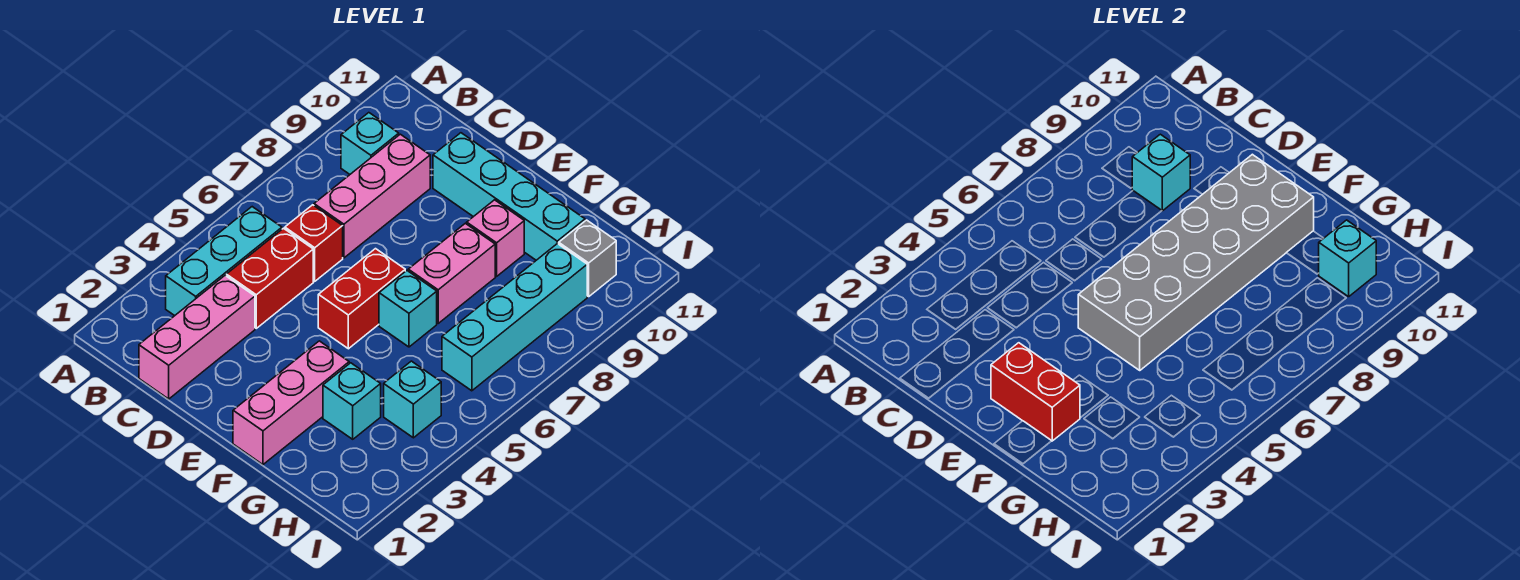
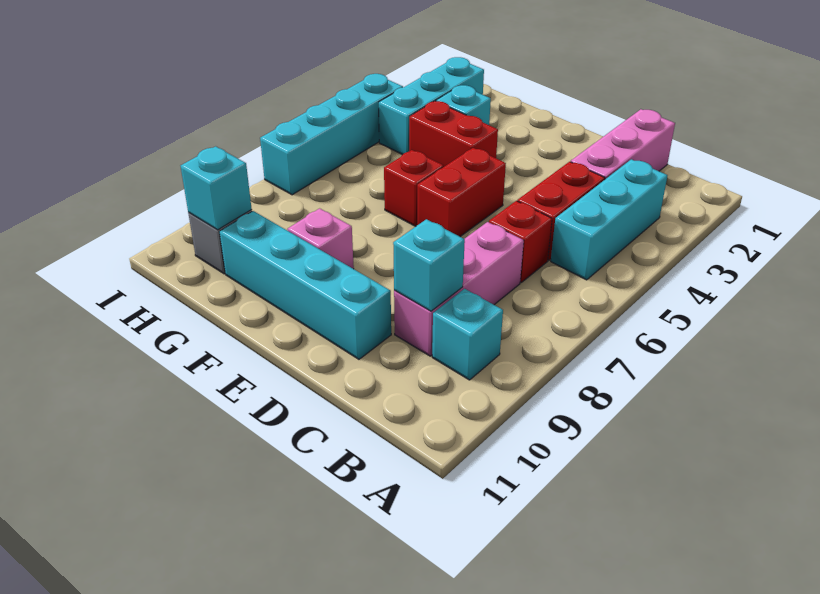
red 1x2 brick [991,343,1080,441] -> red 1x2 brick moved to [409,101,498,167]
grey 2x6 brick [1078,154,1314,370] -> none
pink 1x3 brick [233,341,349,465] -> none
cyan 1x1 brick [379,271,437,347] -> red 1x1 brick [384,150,444,226]
pink 1x2 brick [408,223,495,323] -> none
cyan 1x1 brick [384,361,441,438] -> cyan 1x3 brick [379,57,484,155]
cyan 1x4 brick [442,244,587,391] -> cyan 1x4 brick moved to [260,74,403,195]

